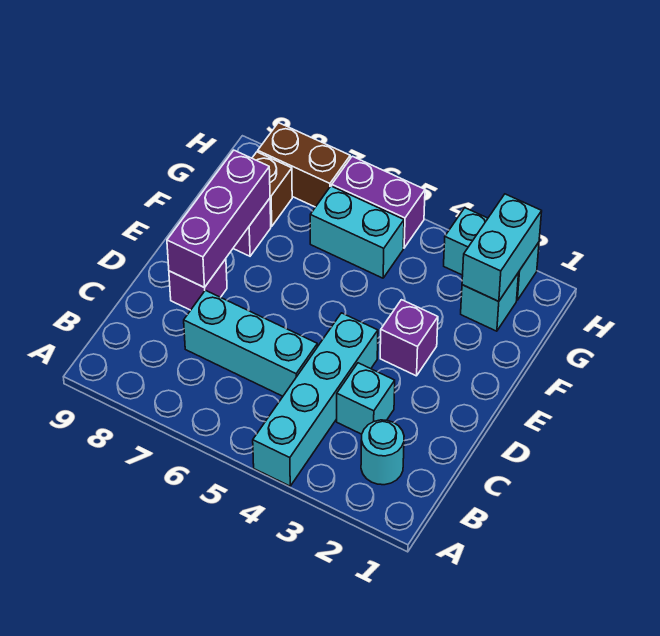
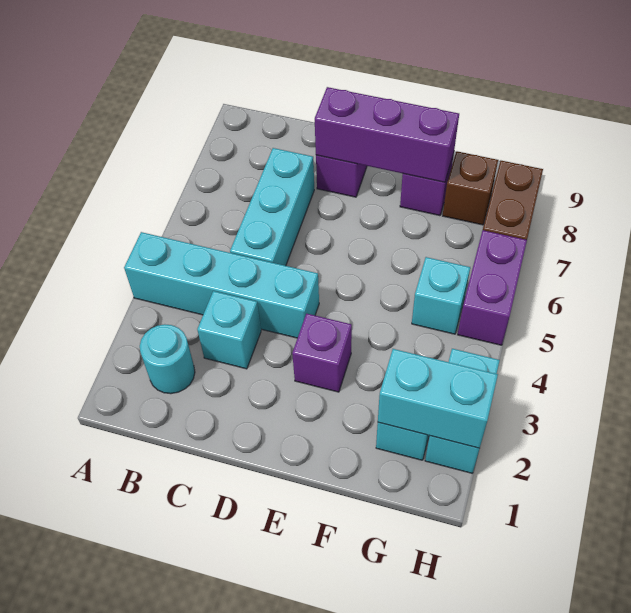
cyan 1x2 brick [310,186,404,278] -> cyan 1x1 brick [412,257,470,334]

